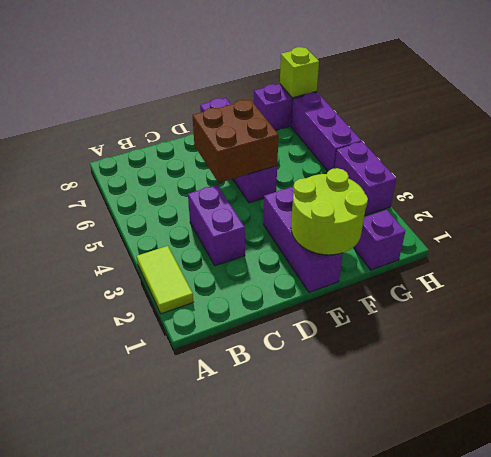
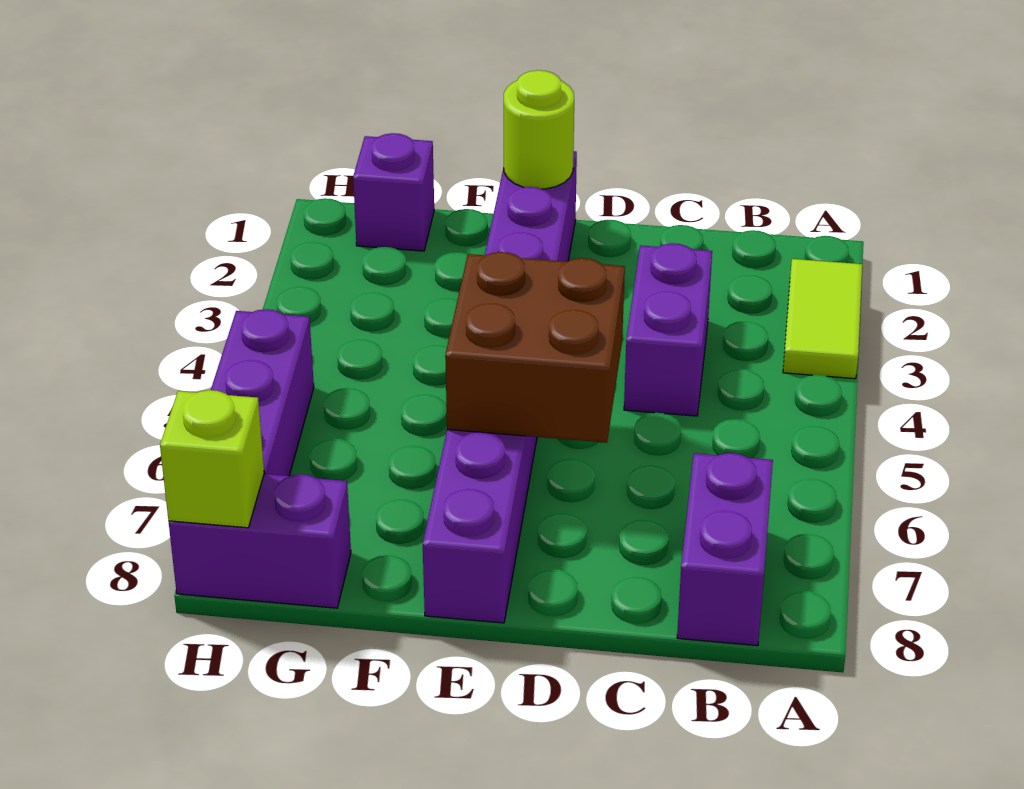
lime 2x2 round brick [291,168,368,255] -> lime 1x1 round brick [504,70,574,189]
purple 1x2 brick [334,142,396,216] -> purple 1x2 brick moved to [677,453,773,646]

